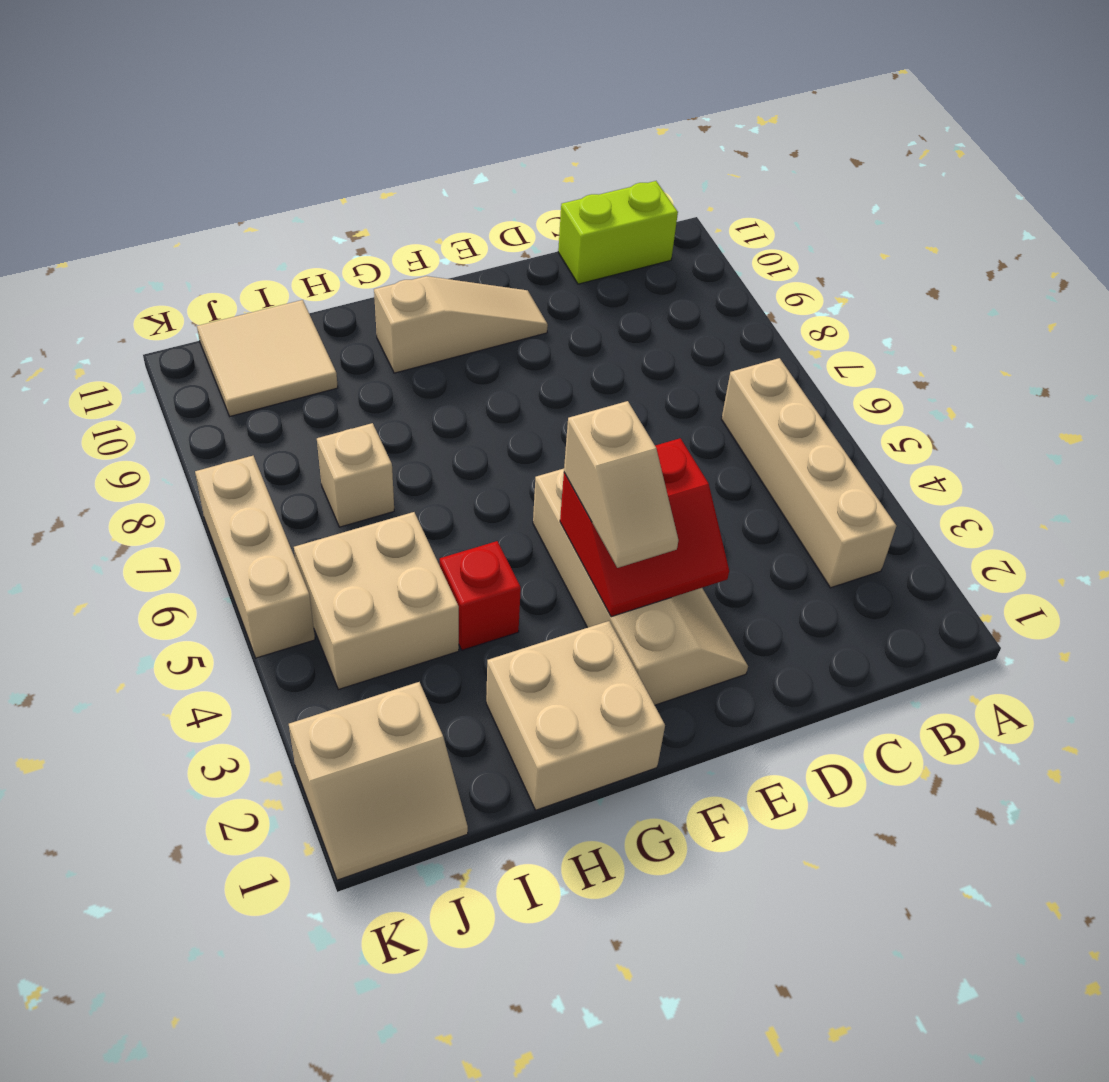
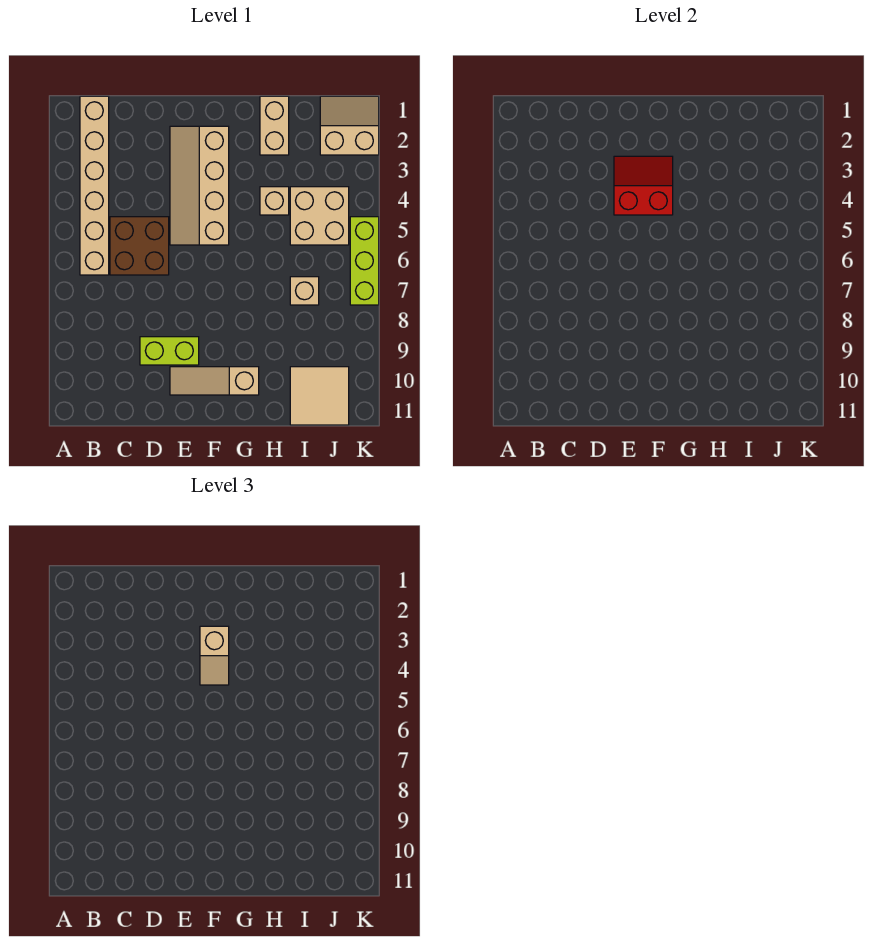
tan 1x4 brick [722,358,896,588] -> tan 1x6 brick [80,96,109,275]
lime 1x2 brick [558,181,678,284] -> lime 1x2 brick moved to [140,337,199,365]
none -> brown 2x2 brick [110,217,169,275]
tan 1x2 slope [564,401,678,568] -> tan 1x2 slope turned to [200,626,229,685]
tan 2x2 brick [486,621,665,810] -> tan 1x2 brick [260,96,289,155]
red 1x1 brick [440,541,521,650] -> tan 1x1 brick [260,187,289,215]
tan 1x3 brick [195,456,315,658] -> lime 1x3 brick [350,217,379,305]

